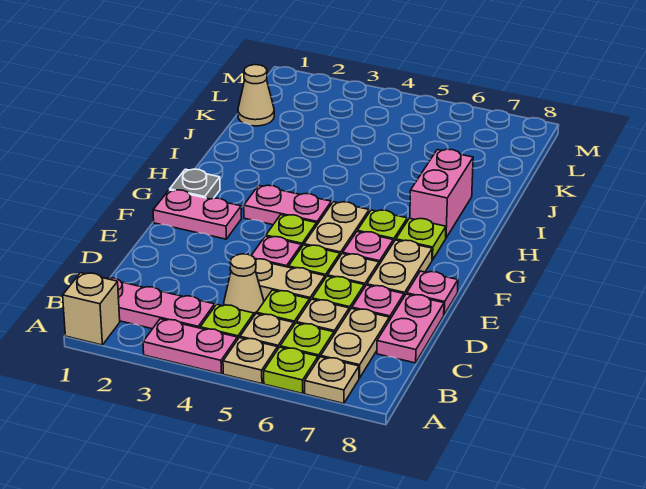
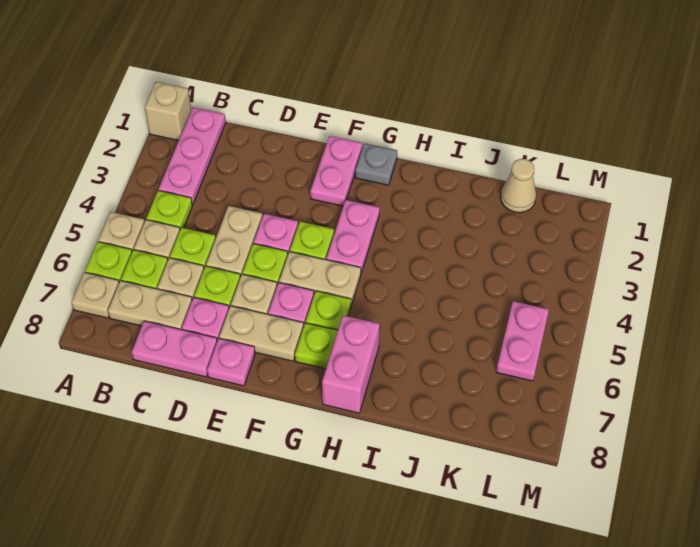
pink 1x2 plate [143,319,237,374] -> pink 1x2 plate moved to [496,301,549,381]
tan 1x1 cone [224,254,264,315] -> none
pink 1x2 brick [410,149,473,238] -> pink 1x2 brick turned to [322,315,380,413]

